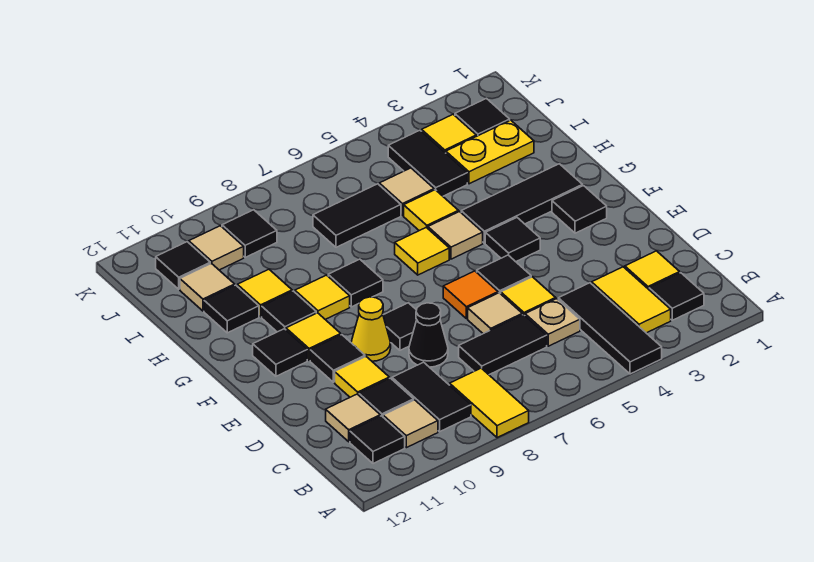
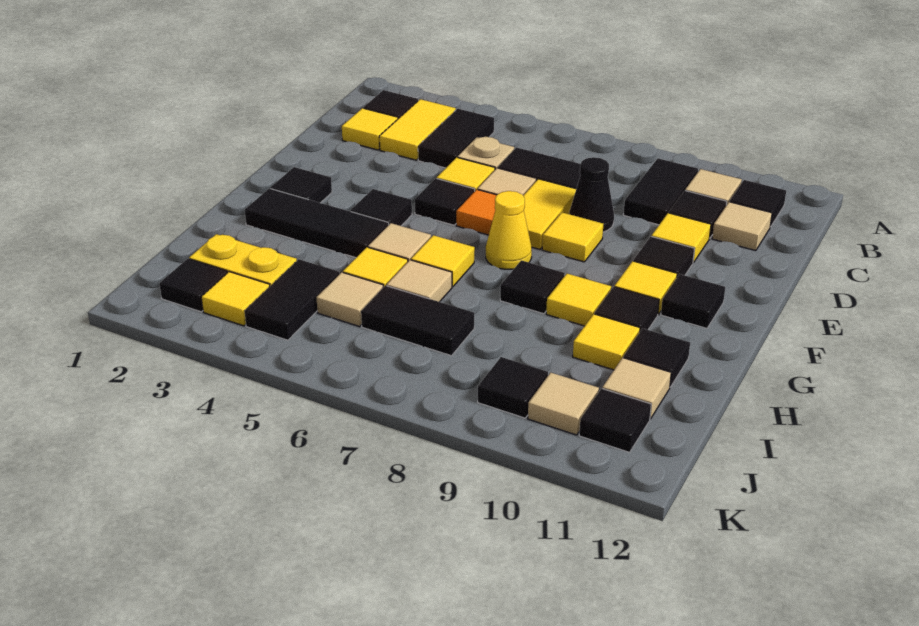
black 1x3 tile [558,283,662,374] -> black 1x2 tile [418,109,494,168]
yellow 1x2 tile [450,368,529,438] -> yellow 1x2 tile moved to [523,179,576,249]
black 1x1 tile [383,303,417,350] -> yellow 1x1 tile [542,213,603,262]
yellow 1x1 cone [351,297,391,361] -> yellow 1x1 cone moved to [486,191,532,269]
none -> tan 1x1 tile [387,260,452,302]

